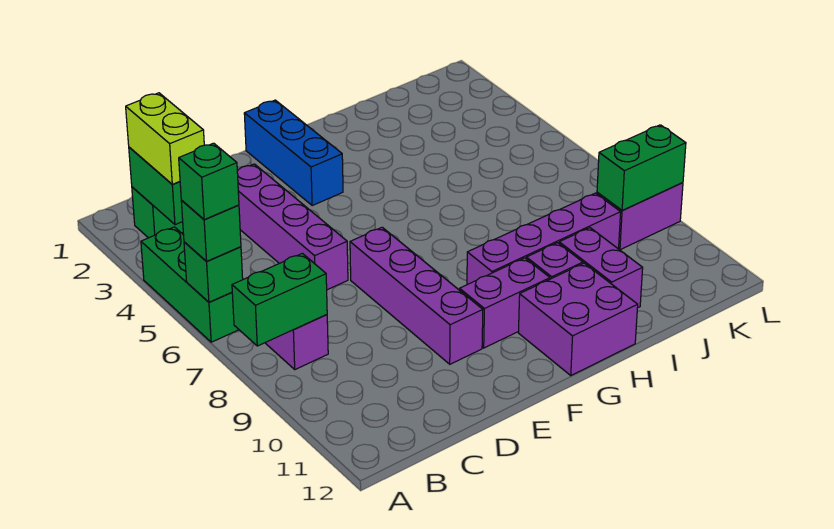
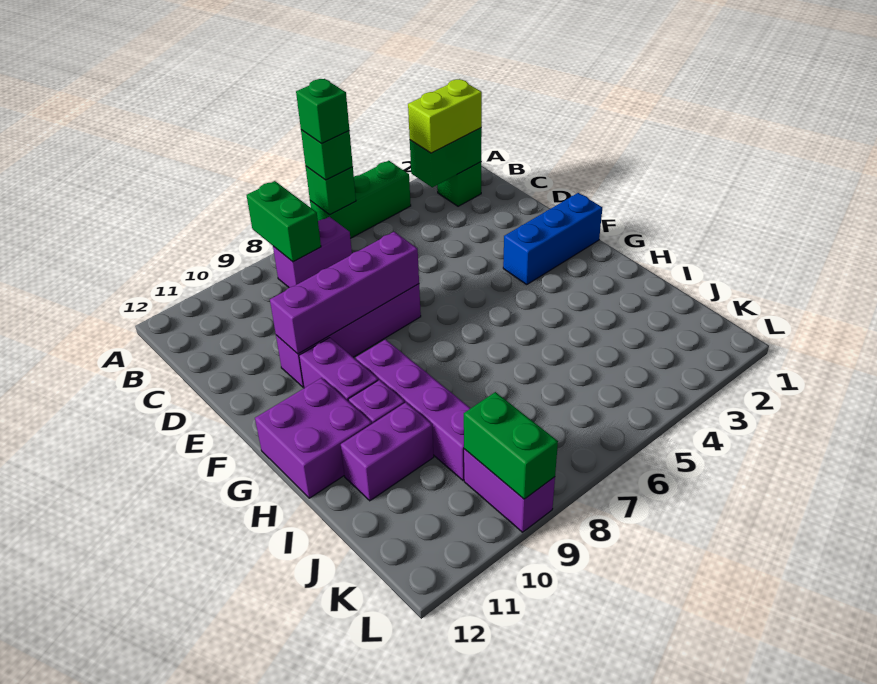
purple 1x4 brick [237,164,348,290] -> purple 1x4 brick moved to [270,232,419,354]

